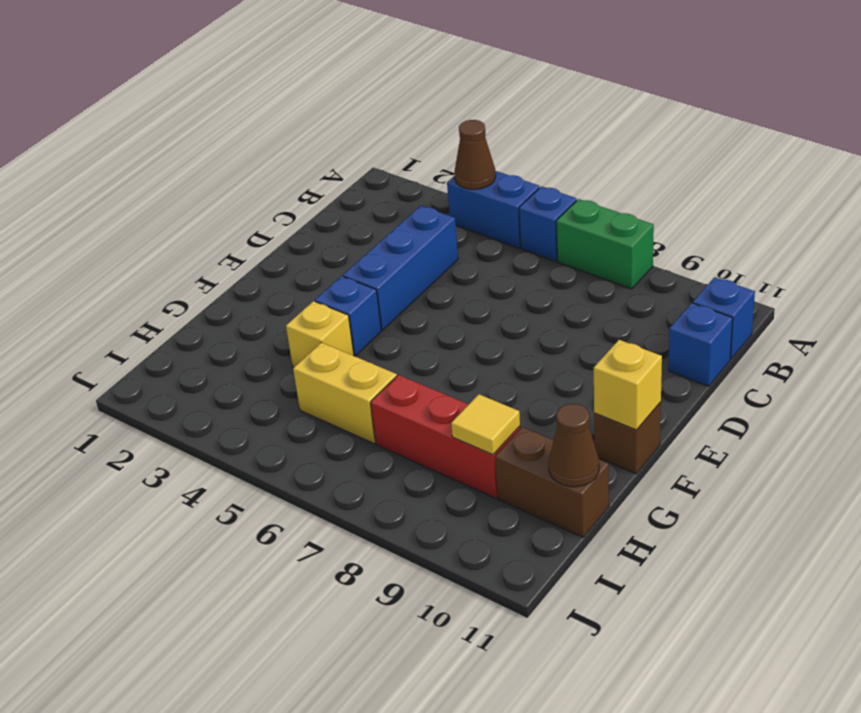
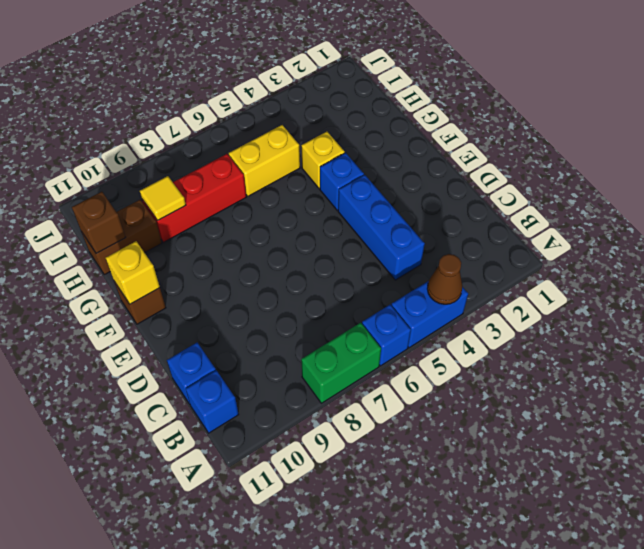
brown 1x1 cone [549,404,599,487] -> brown 1x1 brick [72,192,126,254]

